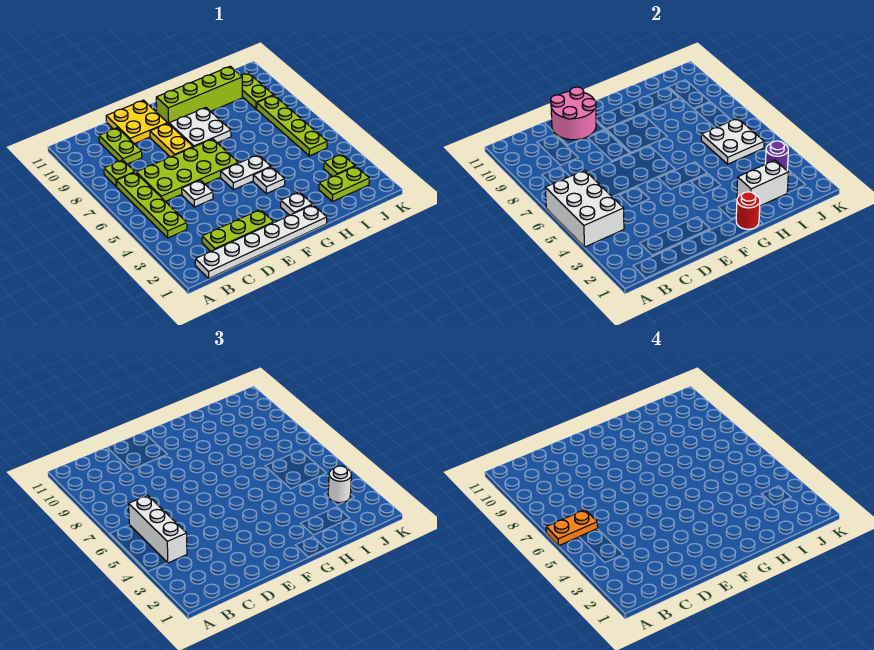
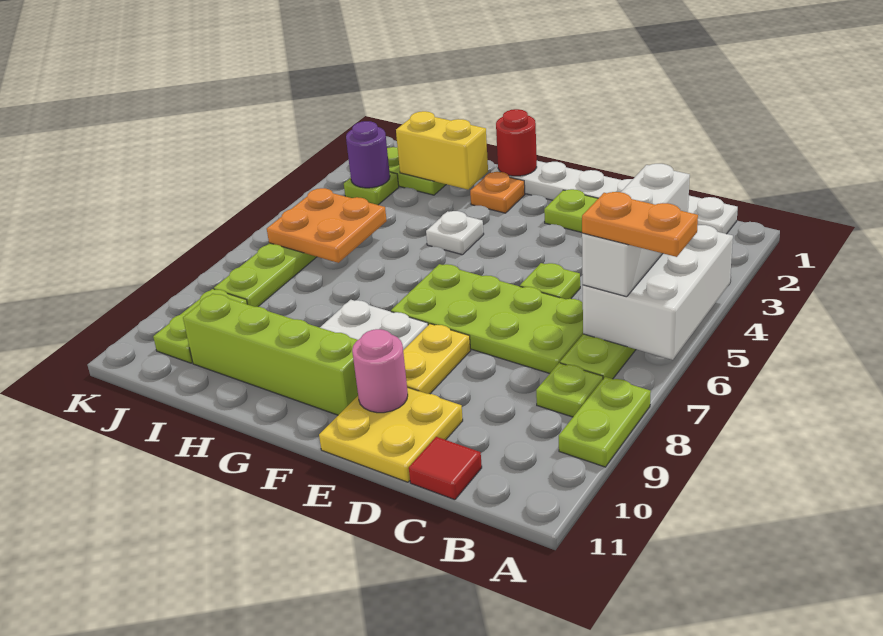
lime 1x2 plate [99,128,142,164] -> lime 1x2 plate moved to [559,377,651,467]
none -> red 1x1 tile [409,437,482,500]
white 1x1 plate [182,180,213,207] -> lime 1x1 plate [520,263,580,299]
pink 2x2 round brick [551,87,596,140] -> pink 1x1 round brick [352,329,408,413]
white 1x2 plate [221,155,271,190] -> none
white 1x1 plate [281,192,313,215] -> orange 1x1 plate [470,172,525,213]
white 1x2 brick [737,160,788,206] -> yellow 1x2 brick [396,111,488,190]
white 2x2 plate [701,118,764,164] -> orange 2x2 plate [267,188,387,263]
white 1x1 round brick [328,466,351,503] -> none

